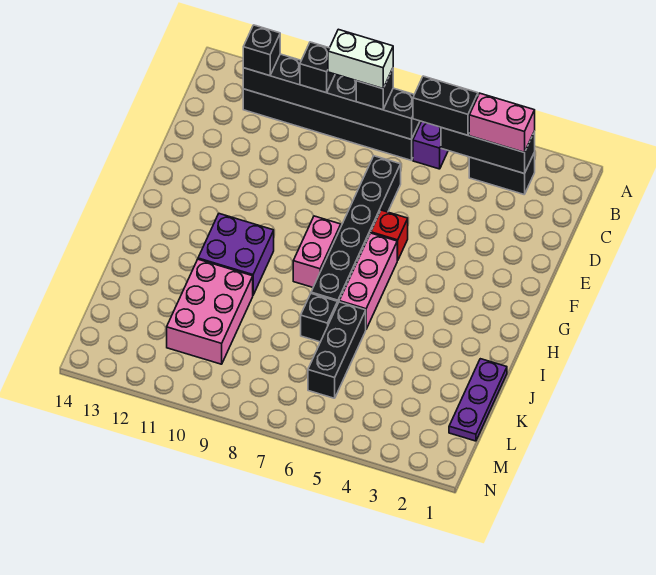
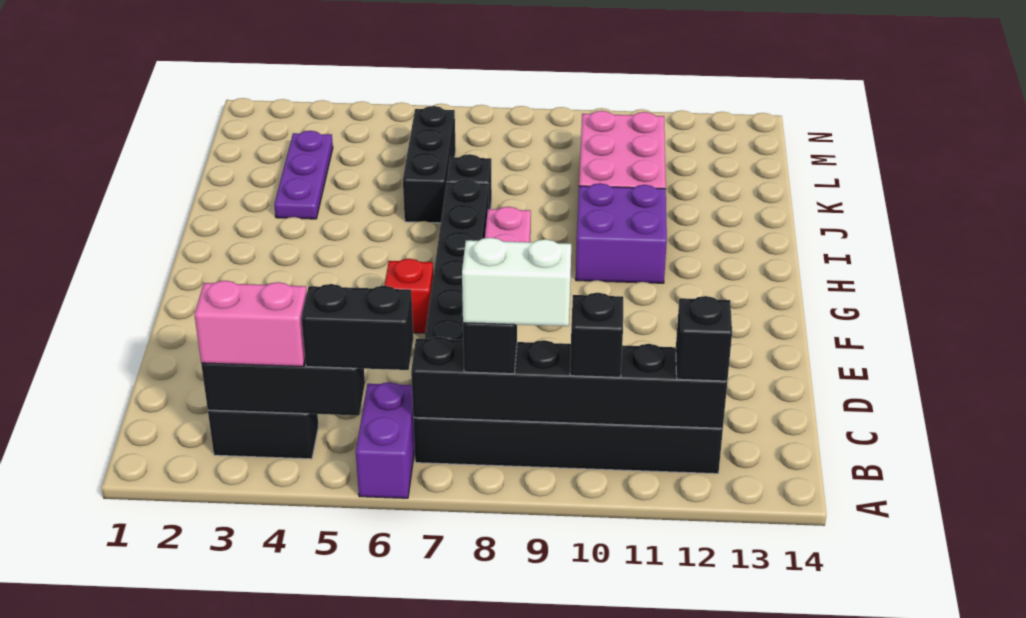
pink 1x3 brick [339,233,398,329] -> none
purple 1x3 plate [449,359,507,441] -> purple 1x3 plate moved to [274,131,333,219]

